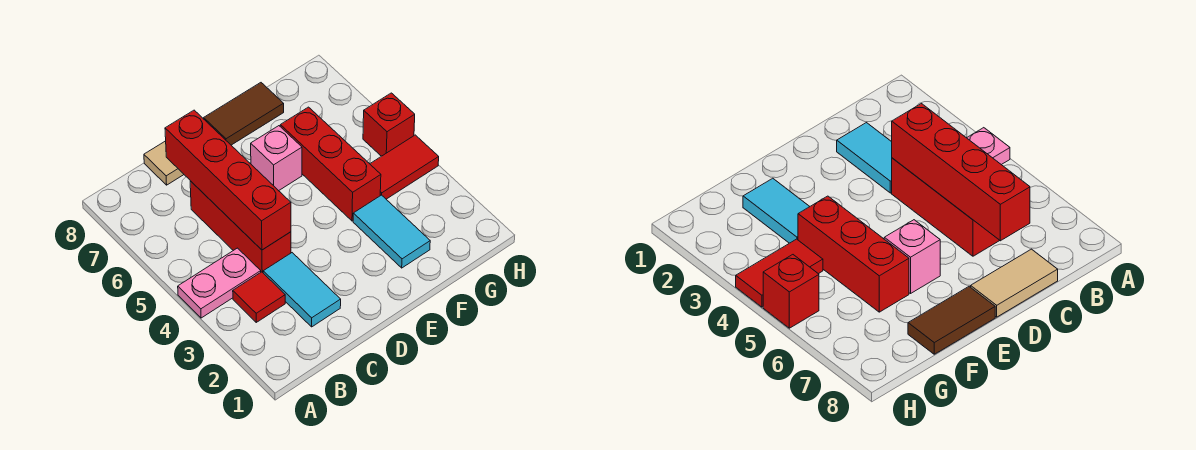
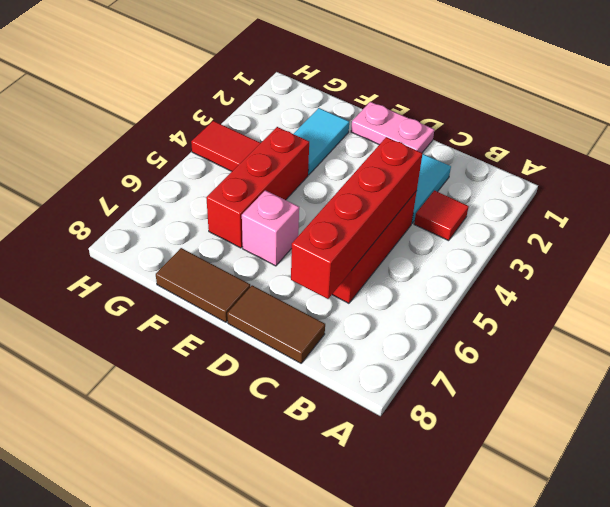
pink 1x2 plate [178,248,261,318] -> pink 1x2 plate moved to [351,102,434,153]
tan 1x2 tile [144,141,184,185] -> brown 1x2 tile [227,285,325,363]
red 1x1 brick [363,93,415,156] -> none

